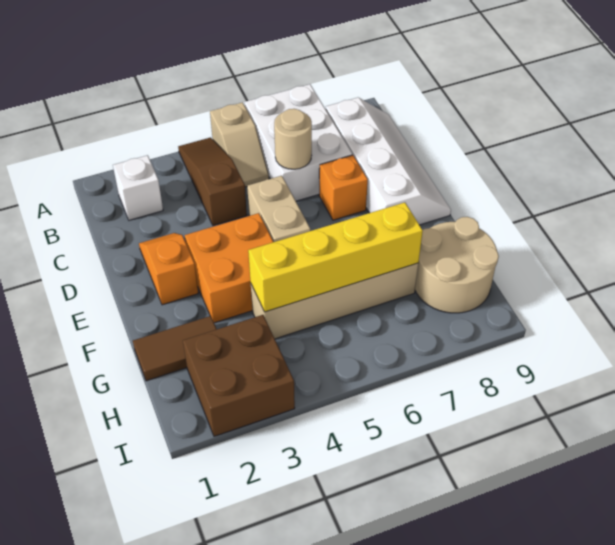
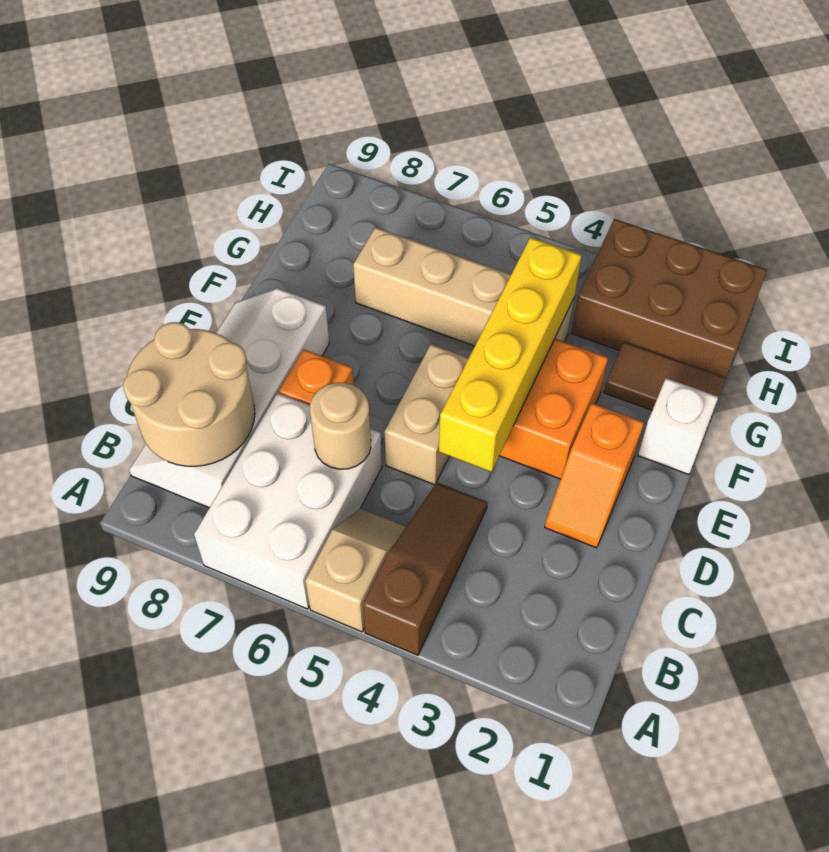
brown 1x3 slope [178,137,247,226] -> brown 1x3 slope turned to [363,483,488,655]
white 1x1 brick [113,155,163,220] -> white 1x1 brick moved to [638,378,719,475]
yellow 1x4 brick [248,202,423,312] -> yellow 1x4 brick turned to [439,237,582,472]
tan 2x2 round brick [415,217,499,313] -> tan 2x2 round brick moved to [123,322,255,466]
brown 2x2 brick [183,315,295,436] -> brown 2x3 brick [571,219,767,377]

